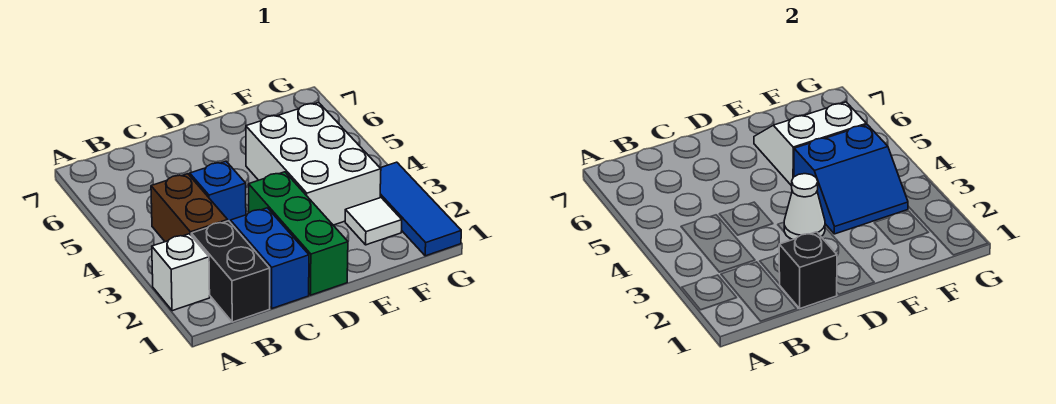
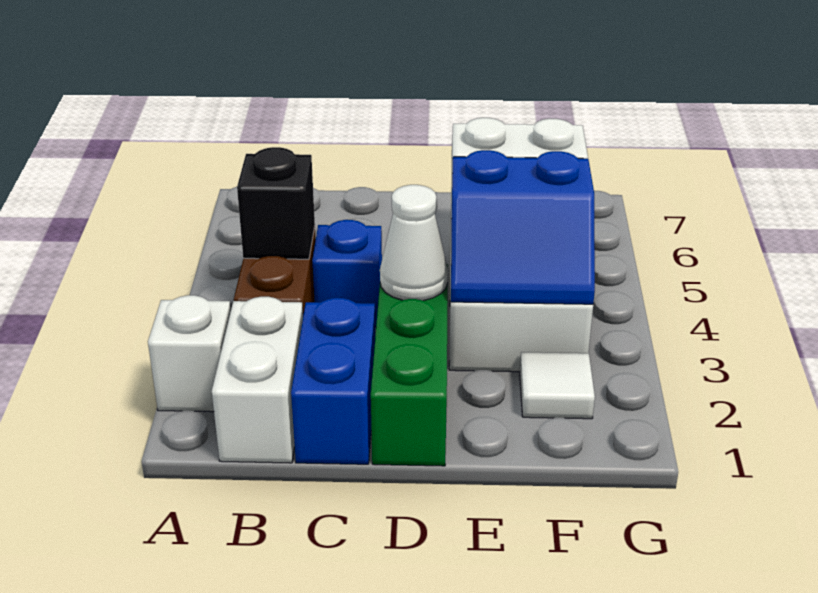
black 1x2 brick [191,221,270,322] -> white 1x2 brick [212,297,303,463]
black 1x1 brick [779,232,837,308] -> black 1x1 brick moved to [237,147,315,259]
blue 1x3 tile [380,162,461,256] -> none

